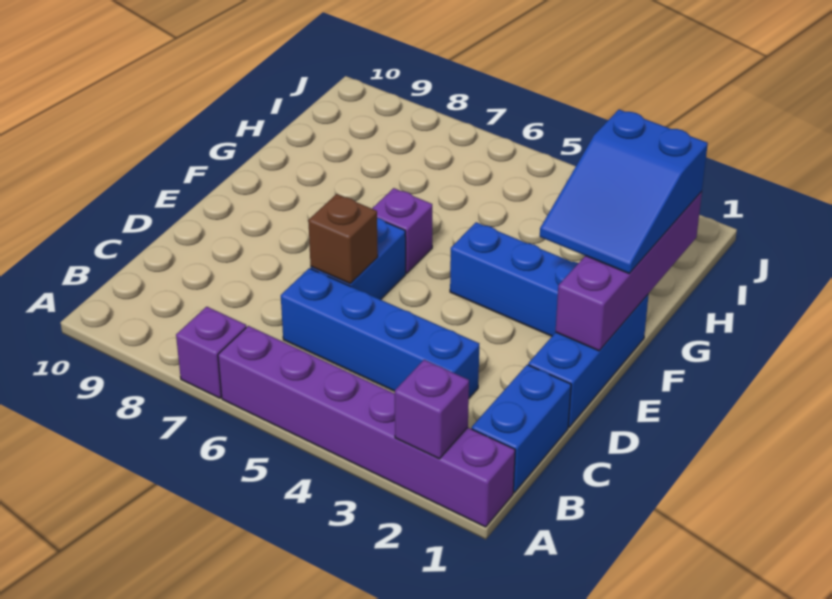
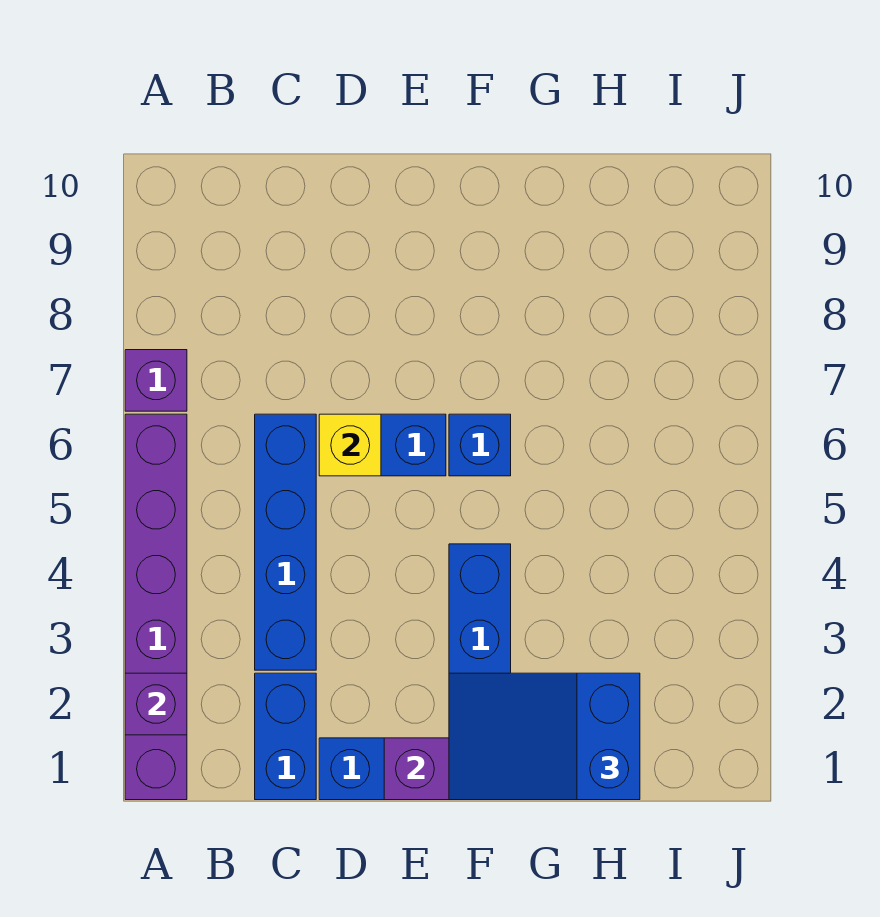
blue 1x2 brick [472,365,571,493] -> blue 1x2 brick turned to [255,673,316,800]
brown 1x1 brick [308,194,378,284] -> yellow 1x1 brick [319,414,381,476]
purple 1x1 brick [372,188,432,273] -> blue 1x1 brick [449,414,511,476]

